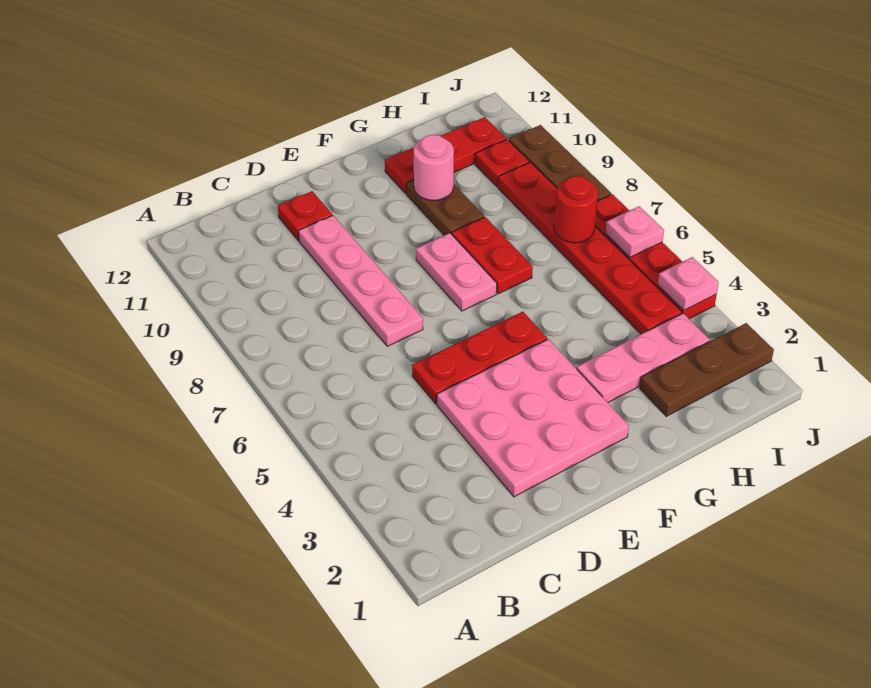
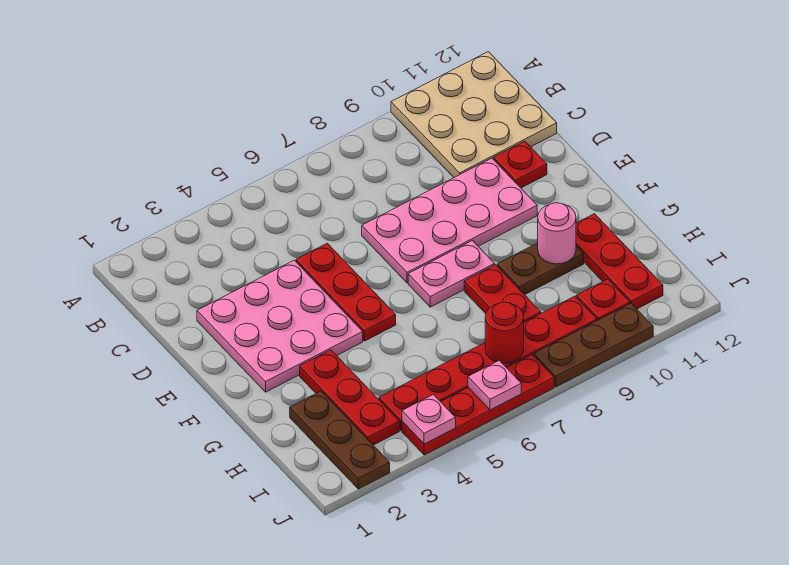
none -> tan 3x3 plate [391,52,557,177]
pink 1x4 plate [299,215,423,346] -> pink 2x4 plate [362,158,537,283]
pink 1x3 plate [577,313,710,402] -> red 1x3 plate [300,350,399,445]
red 1x2 plate [452,217,533,294] -> red 1x2 plate turned to [464,265,541,322]

